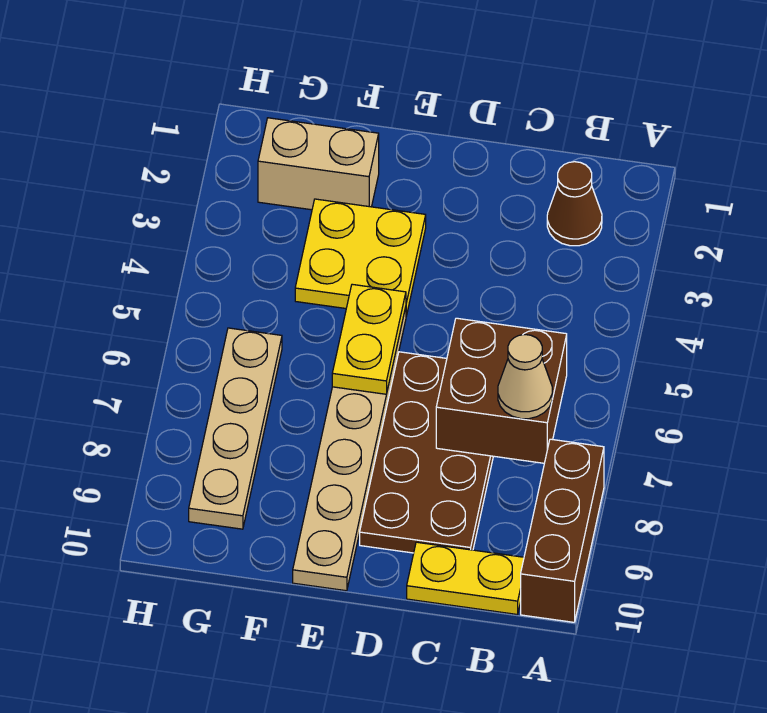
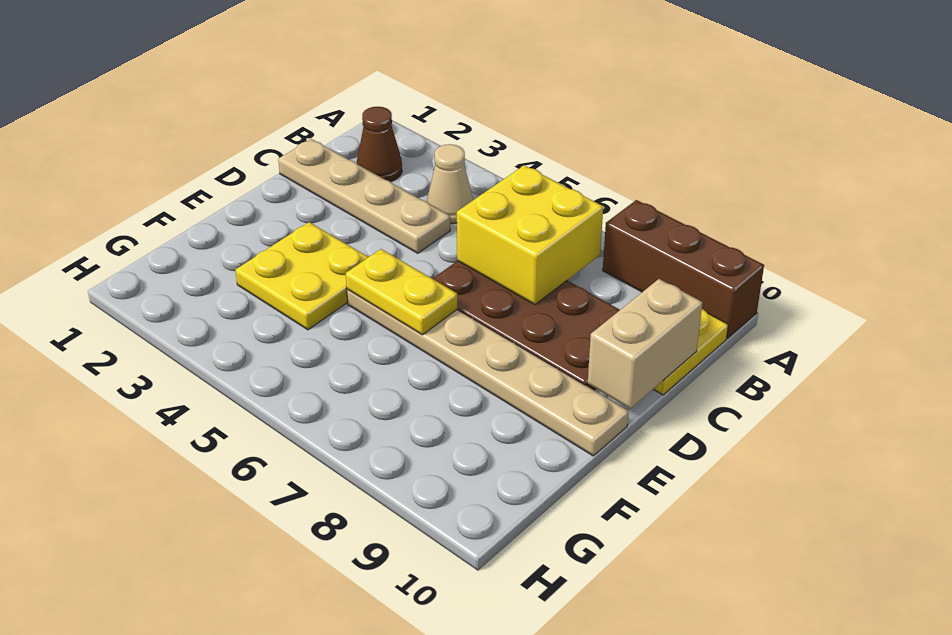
brown 2x2 brick [436,318,567,463] -> yellow 2x2 brick [457,165,603,305]
tan 1x1 cone [498,335,552,419] -> tan 1x1 cone moved to [427,144,473,224]
tan 1x2 brick [258,118,379,210] -> tan 1x2 brick moved to [588,279,703,409]
tan 1x4 plate [189,328,282,529] -> tan 1x4 plate moved to [278,139,450,253]

